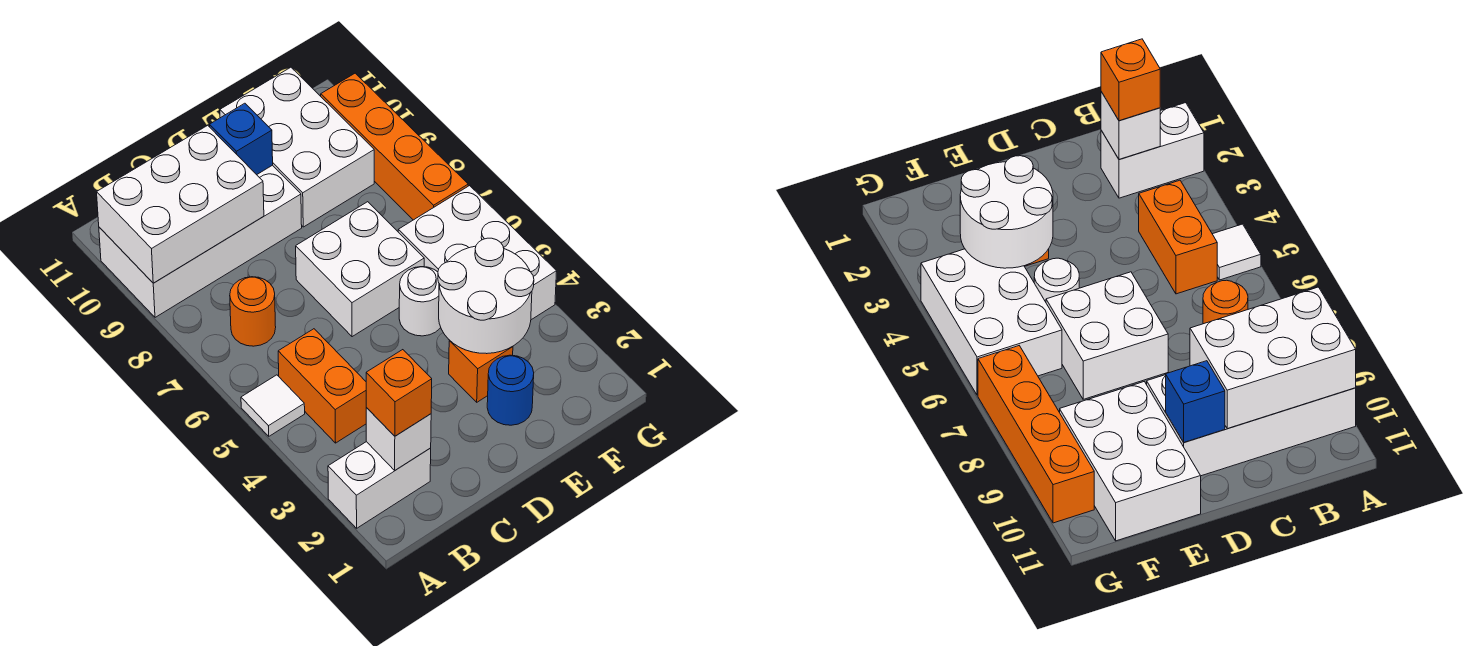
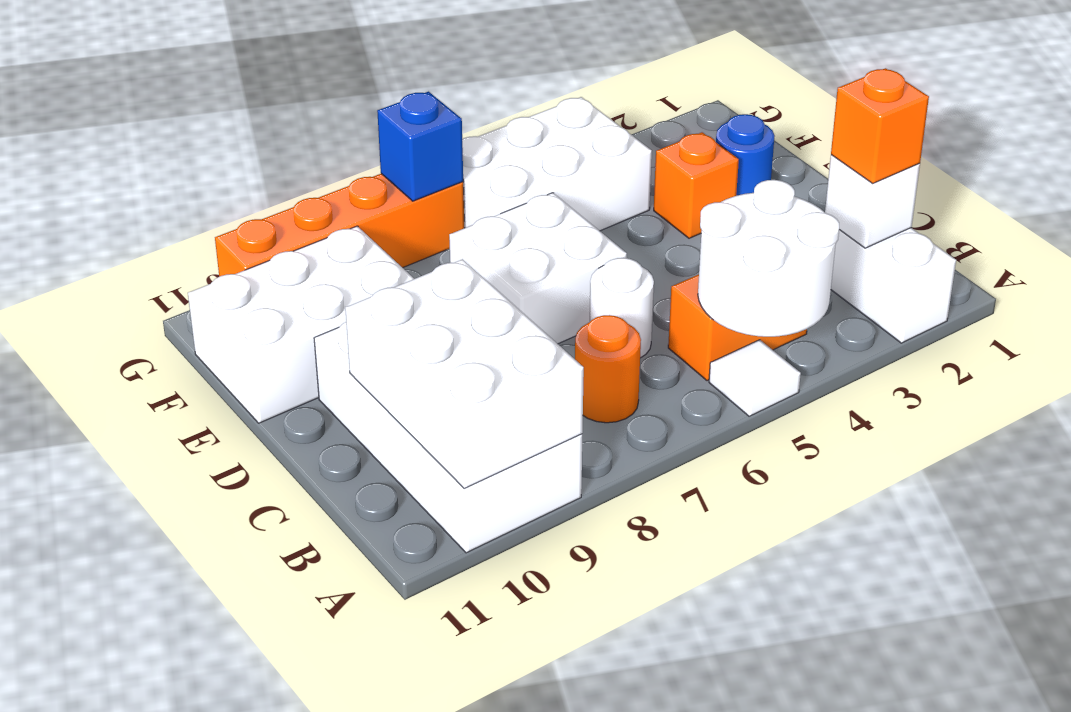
blue 1x1 brick [210,103,273,175] -> blue 1x1 brick moved to [377,92,463,201]
white 2x2 round brick [438,238,534,354] -> white 2x2 round brick moved to [698,180,839,337]
white 1x1 round brick [399,267,441,336] -> white 1x1 round brick moved to [590,258,654,358]

